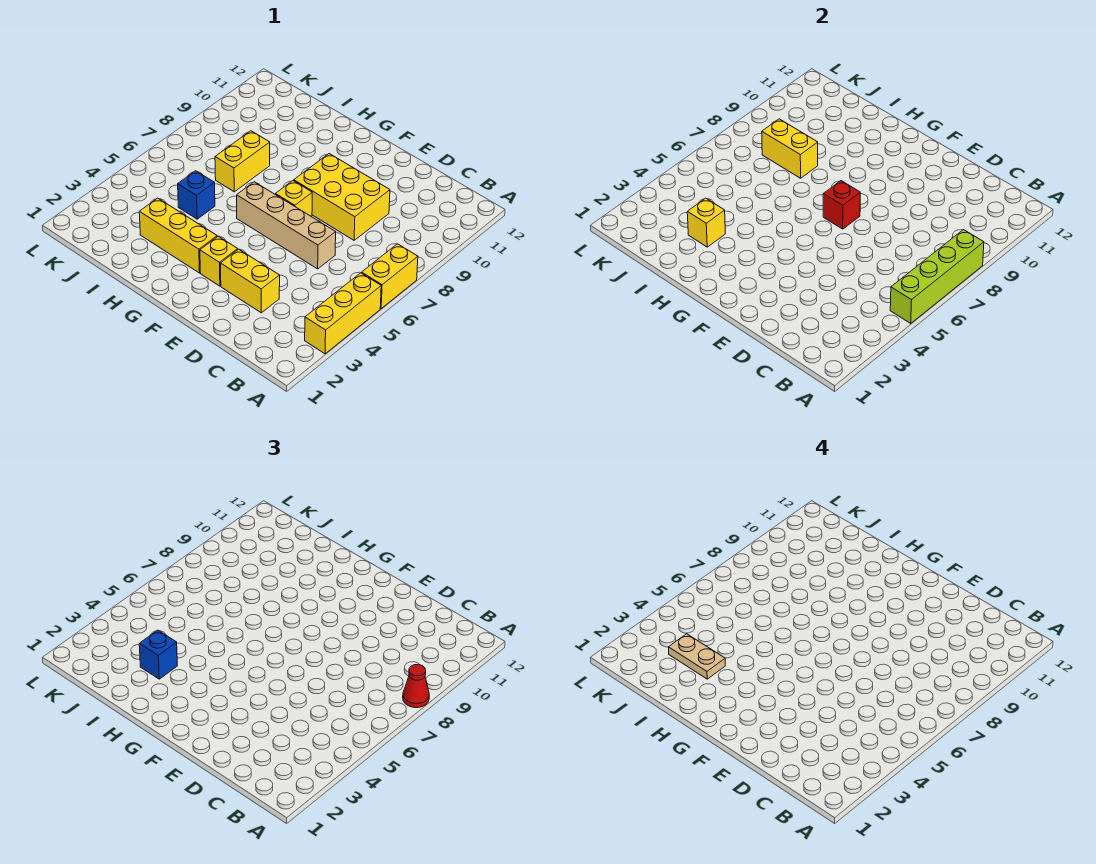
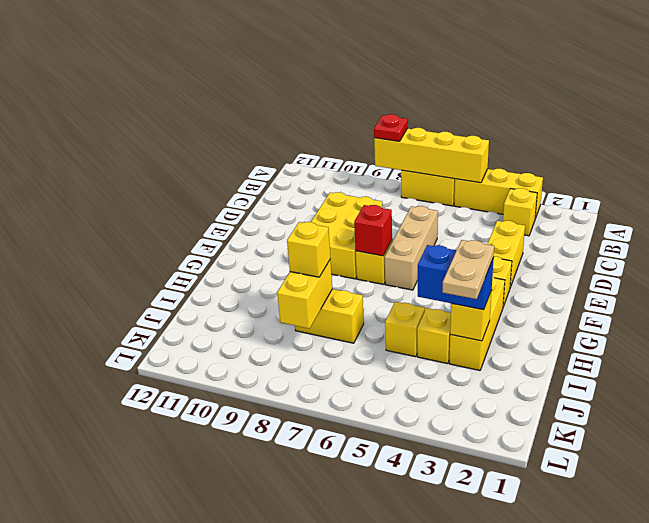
lime 1x4 brick [890,230,984,323] -> yellow 1x4 brick [374,128,489,183]
red 1x1 cone [403,664,429,708] -> red 1x1 plate [374,114,408,141]
none -> yellow 1x1 brick [503,188,537,236]
tan 1x4 brick [237,182,336,269] -> tan 1x3 brick [385,206,438,290]
blue 1x1 brick [139,630,177,679] -> blue 1x2 brick [418,245,494,310]
none -> yellow 1x1 brick [417,308,451,364]
blue 1x1 brick [178,171,215,219] -> yellow 1x1 brick [385,302,425,357]
none -> yellow 1x1 brick [287,222,330,277]

